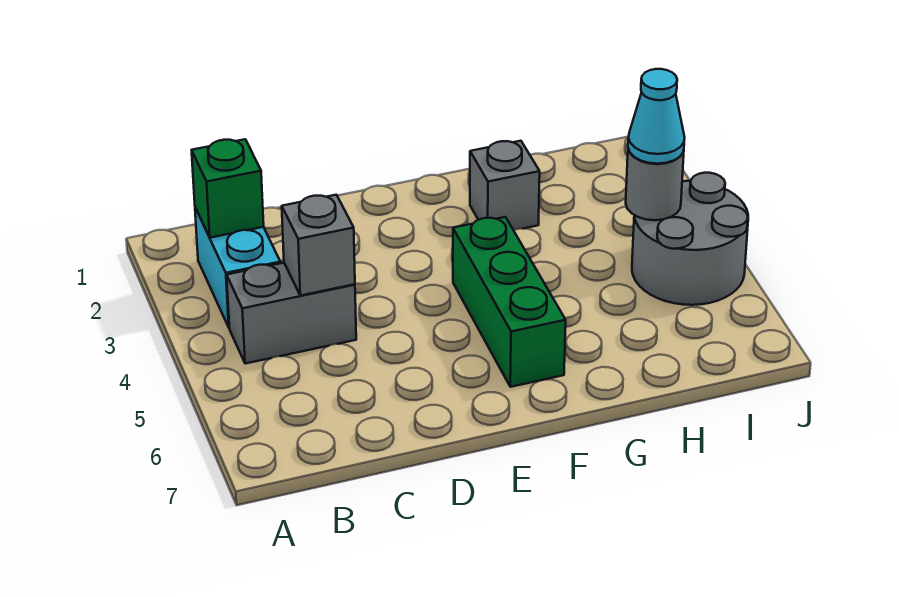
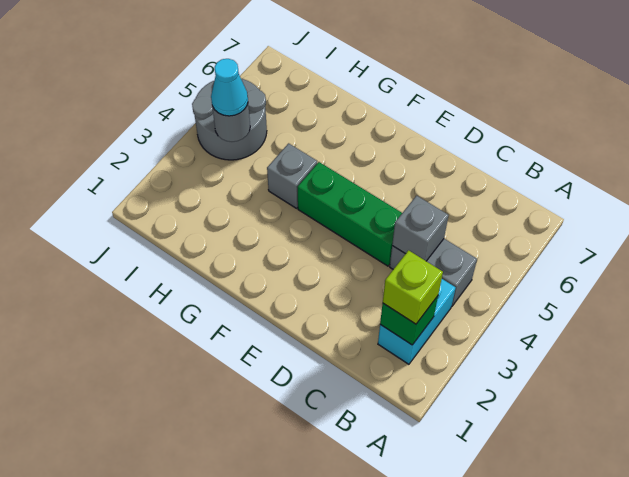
none -> lime 1x1 brick [383,250,443,324]
green 1x3 brick [453,217,566,387] -> green 1x3 brick turned to [297,162,402,266]
grey 1x1 brick [470,141,540,230] -> grey 1x1 brick moved to [267,143,317,208]

